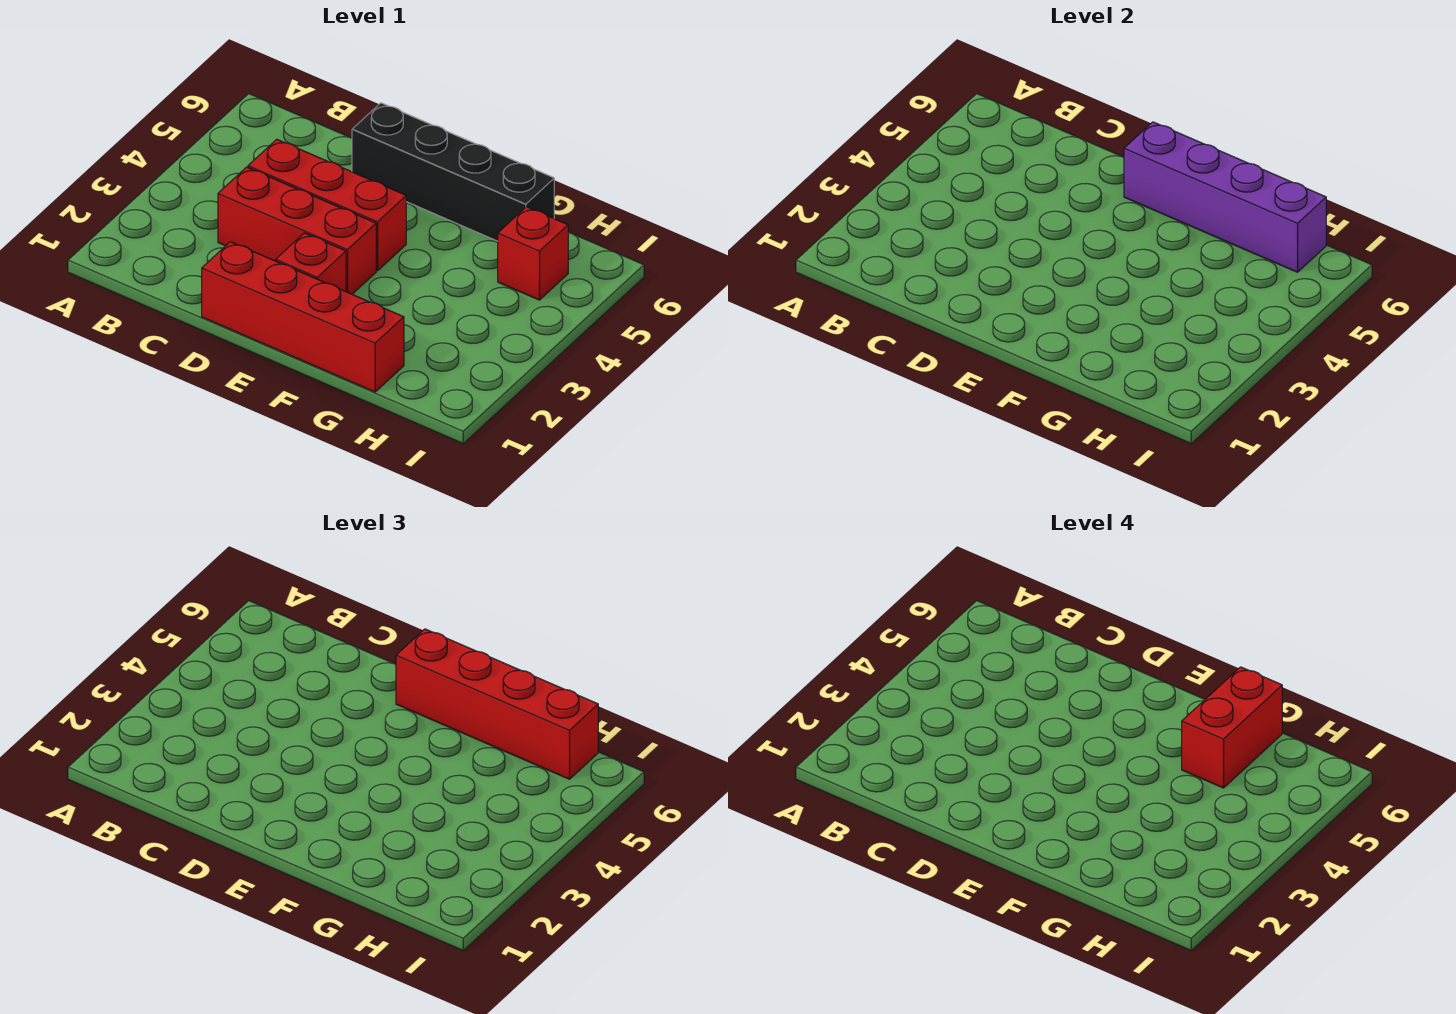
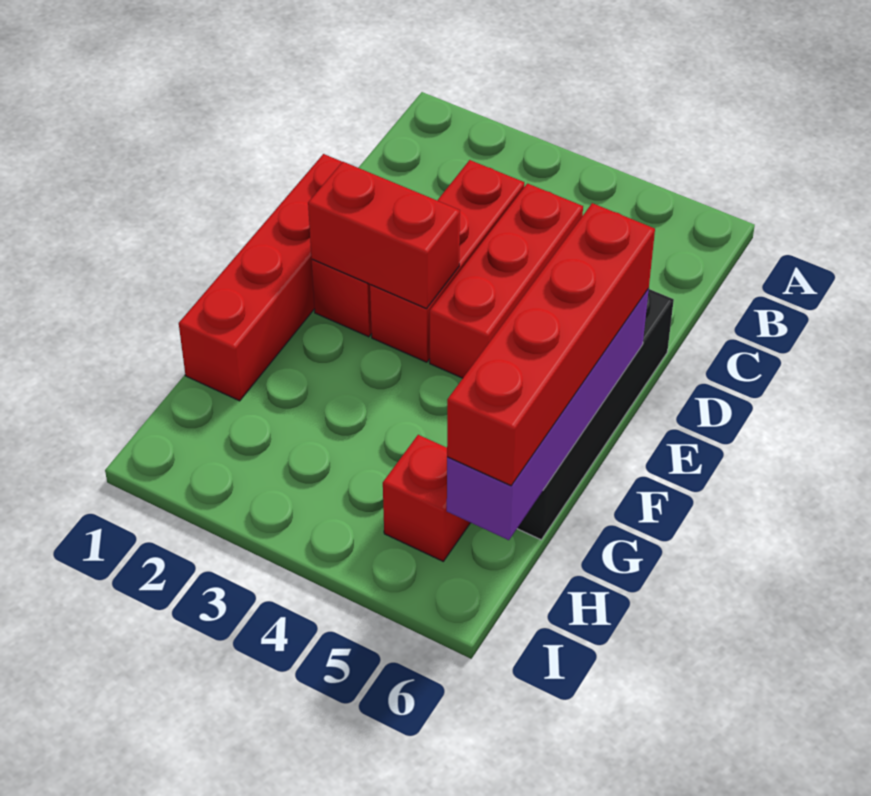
red 1x2 brick [1182,667,1282,788] -> red 1x2 brick moved to [308,162,460,309]

